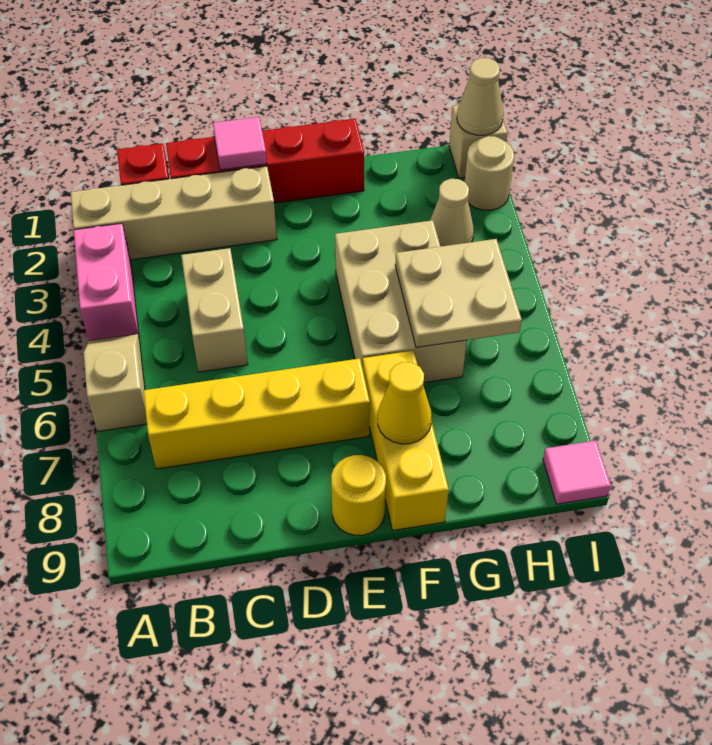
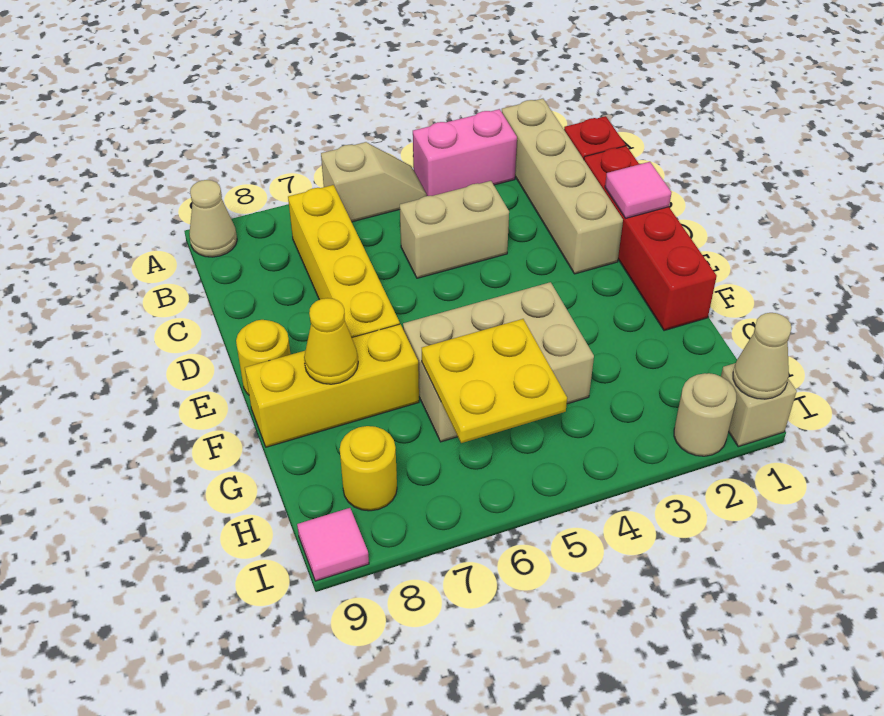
tan 2x2 plate [395,239,522,348] -> yellow 2x2 plate [422,319,567,443]
tan 1x1 cone [430,179,474,246] -> tan 1x1 cone moved to [189,180,237,257]
none -> yellow 1x1 round brick [340,426,397,511]

